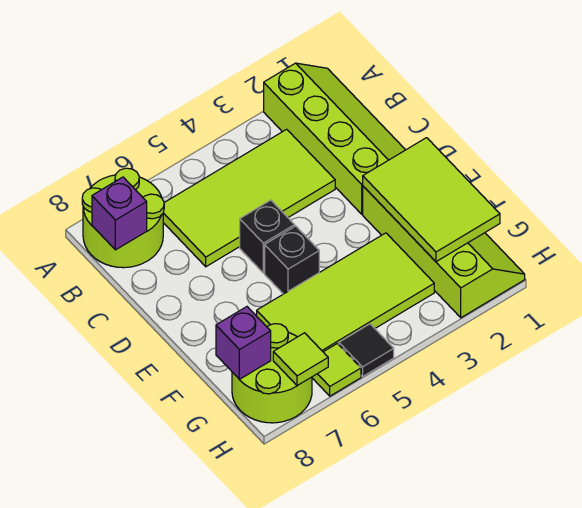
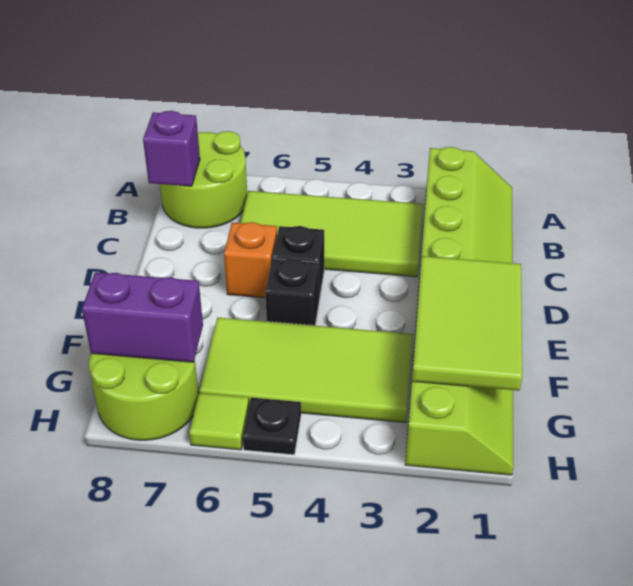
none -> orange 1x1 brick [224,222,277,298]
purple 1x1 brick [216,307,271,380] -> purple 1x2 brick [82,272,203,362]
black 1x1 tile [339,324,394,376] -> black 1x1 plate [243,398,301,455]
lime 1x1 tile [273,333,328,386] -> none

